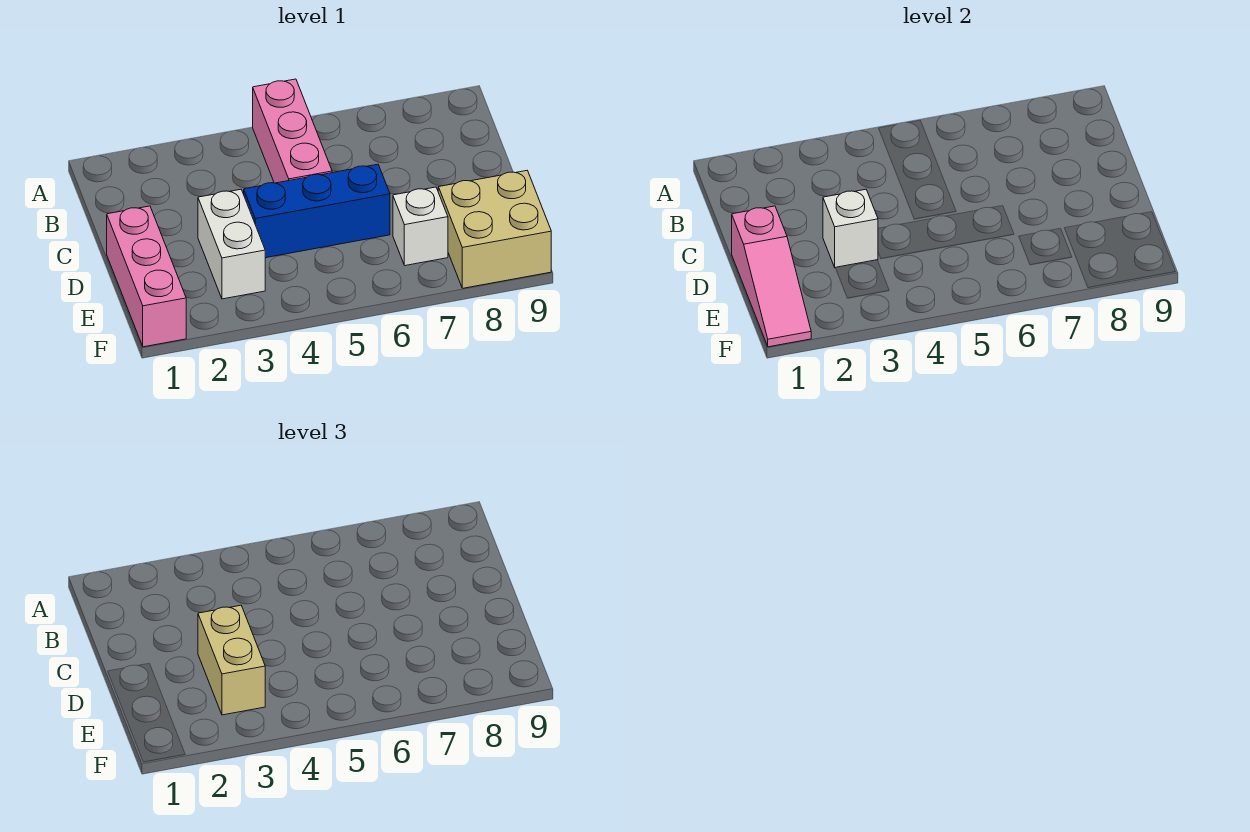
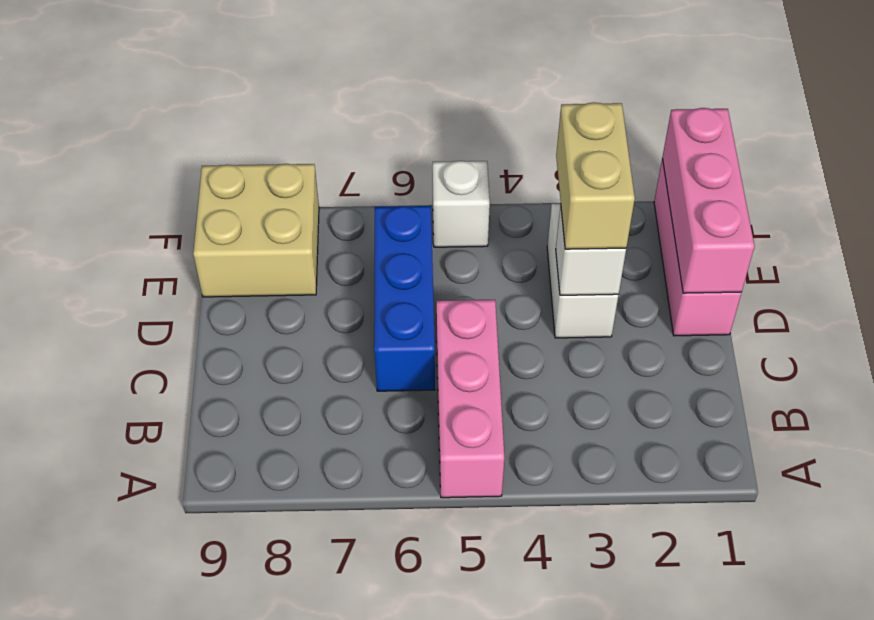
pink 1x3 slope [732,206,811,347] -> pink 1x3 brick [662,108,754,293]
blue 1x3 brick [244,164,390,258] -> blue 1x3 brick turned to [374,206,435,391]
white 1x1 brick [393,187,448,266] -> white 1x1 brick moved to [433,161,490,247]

